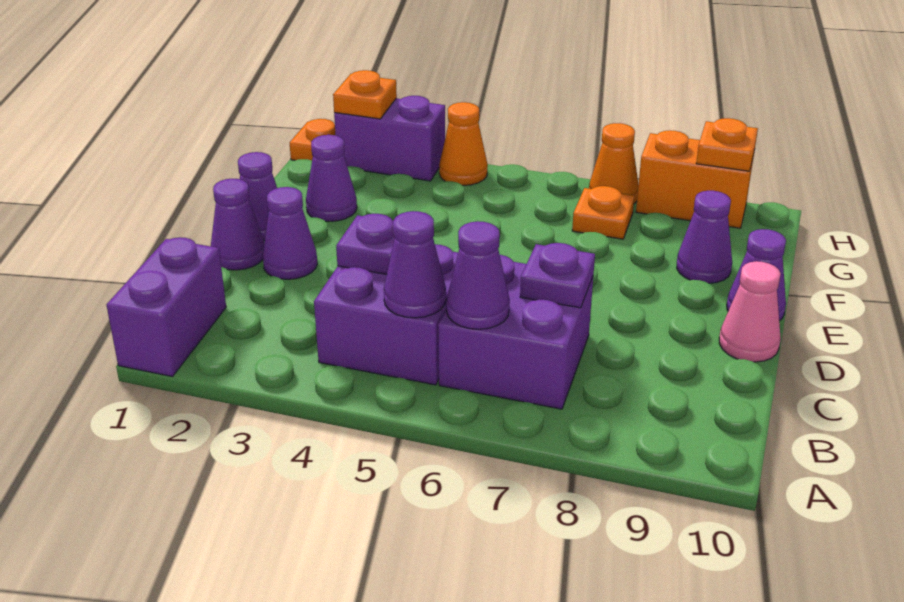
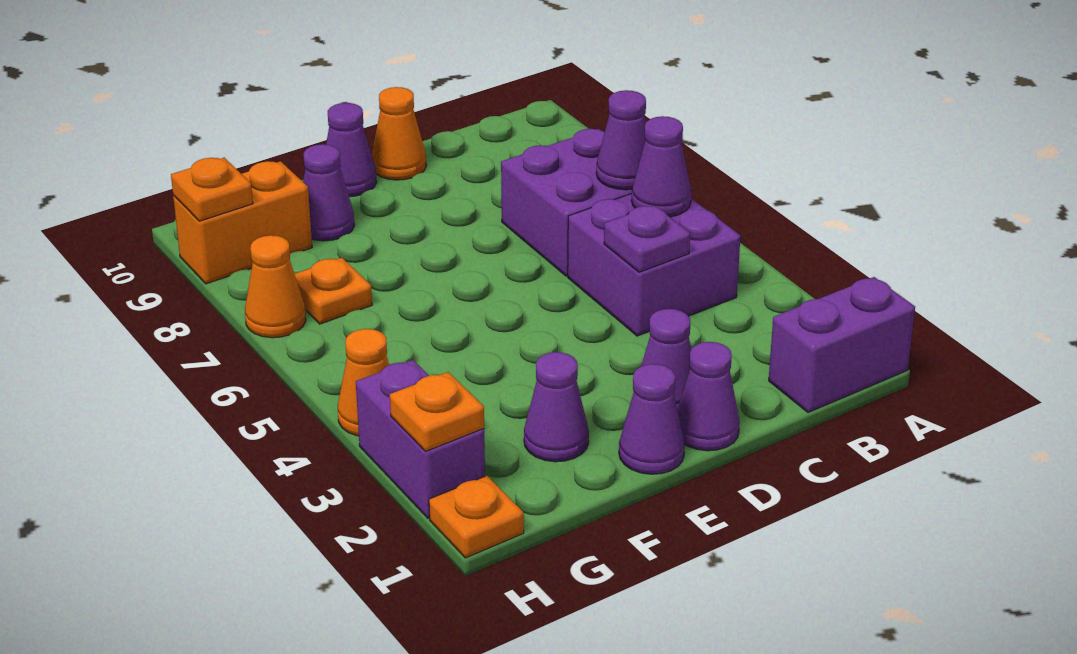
purple 1x1 plate [520,243,595,308] -> none
pink 1x1 cone [719,261,781,362] -> orange 1x1 cone [372,87,426,180]
orange 1x2 brick [636,130,755,228] -> orange 1x2 brick turned to [173,161,312,284]

